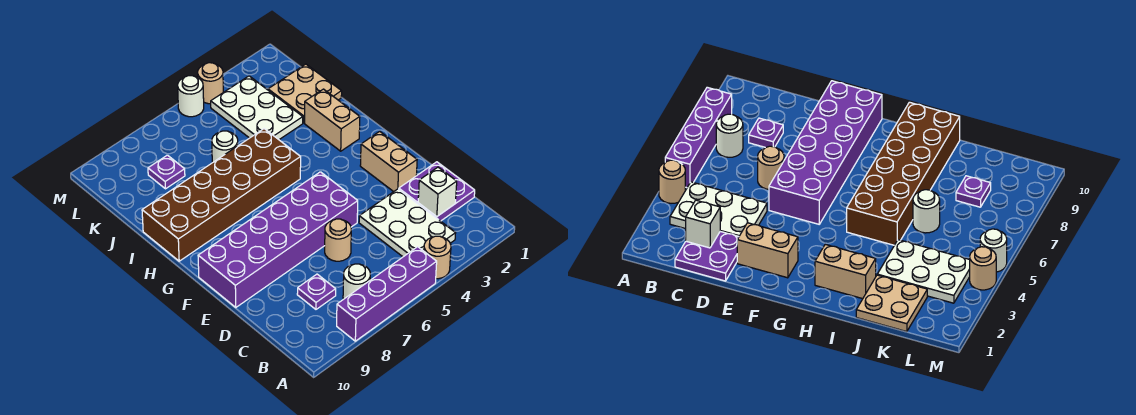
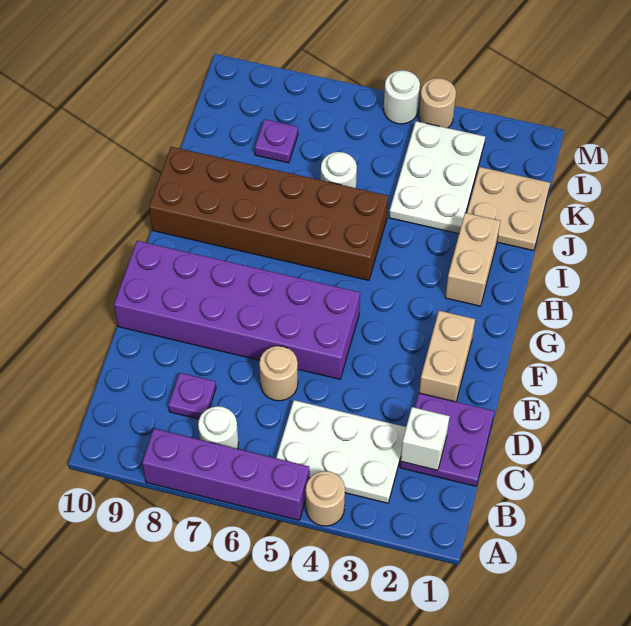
white 2x3 plate [359,189,456,257] -> white 2x3 plate turned to [276,400,406,503]

